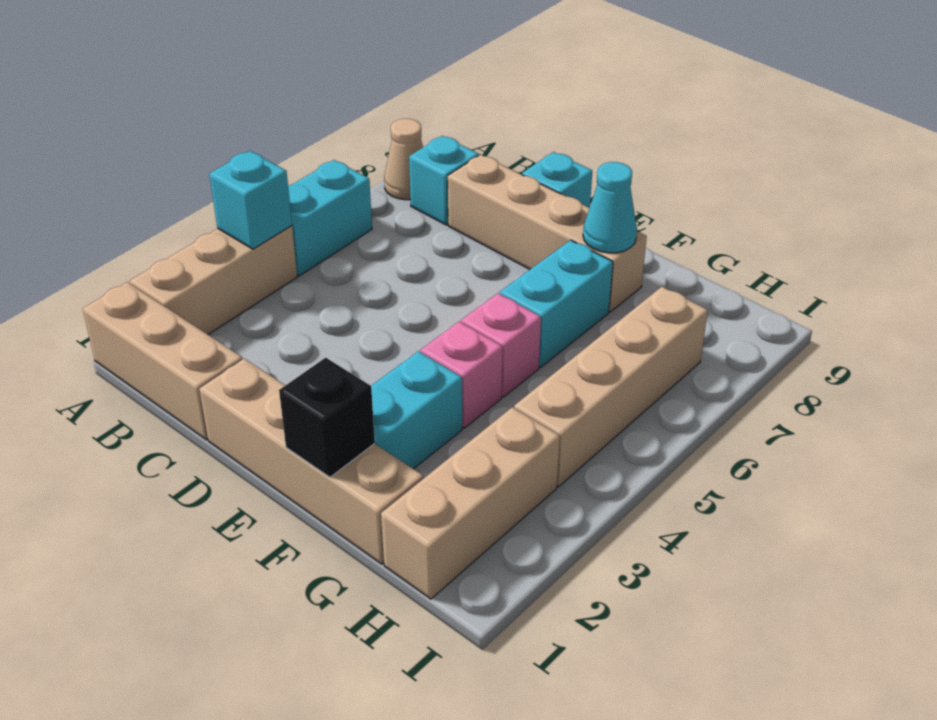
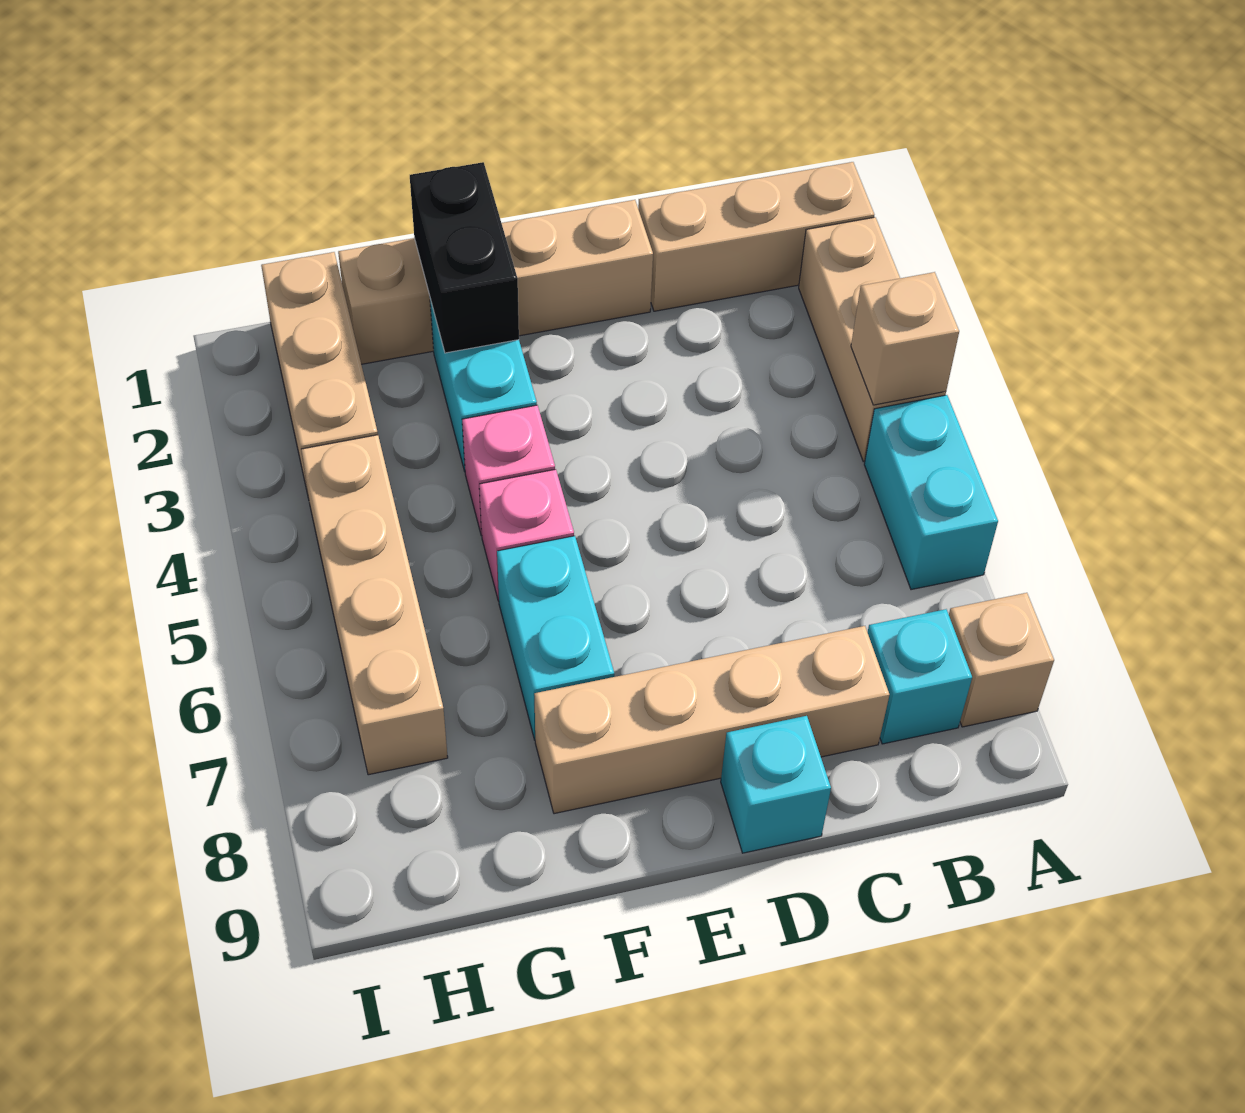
cyan 1x1 brick [209,151,292,249] -> tan 1x1 brick [851,272,959,405]
tan 1x1 cone [384,119,423,200] -> tan 1x1 brick [949,593,1054,727]
black 1x1 brick [279,358,375,477] -> black 1x2 brick [410,162,519,353]
cyan 1x1 cone [583,162,637,253] -> none

